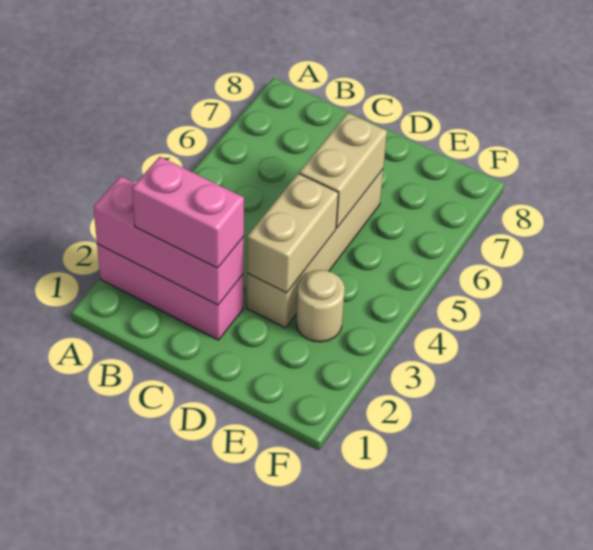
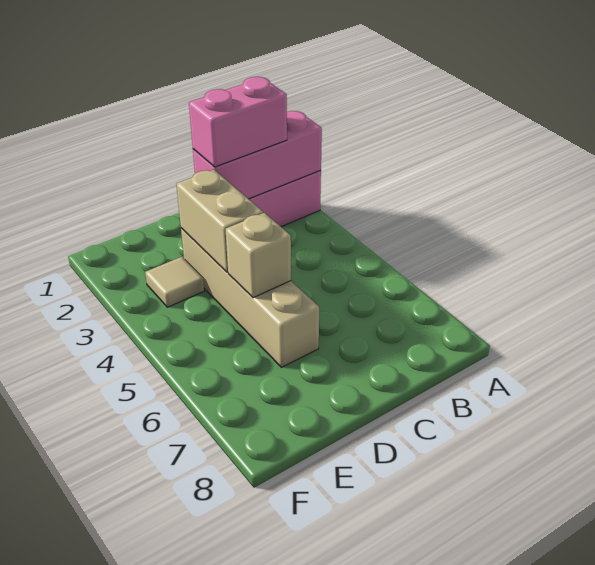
tan 1x2 brick [299,113,387,228] -> tan 1x1 brick [225,213,291,298]
tan 1x1 round brick [296,270,345,342] -> tan 1x1 tile [145,257,204,307]

